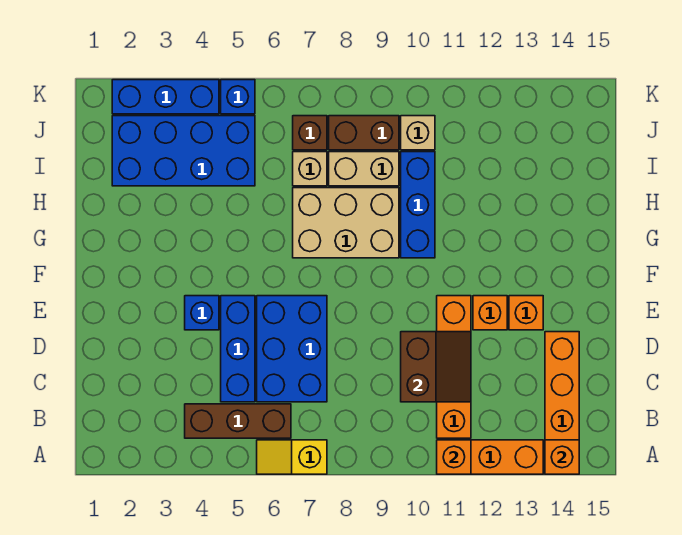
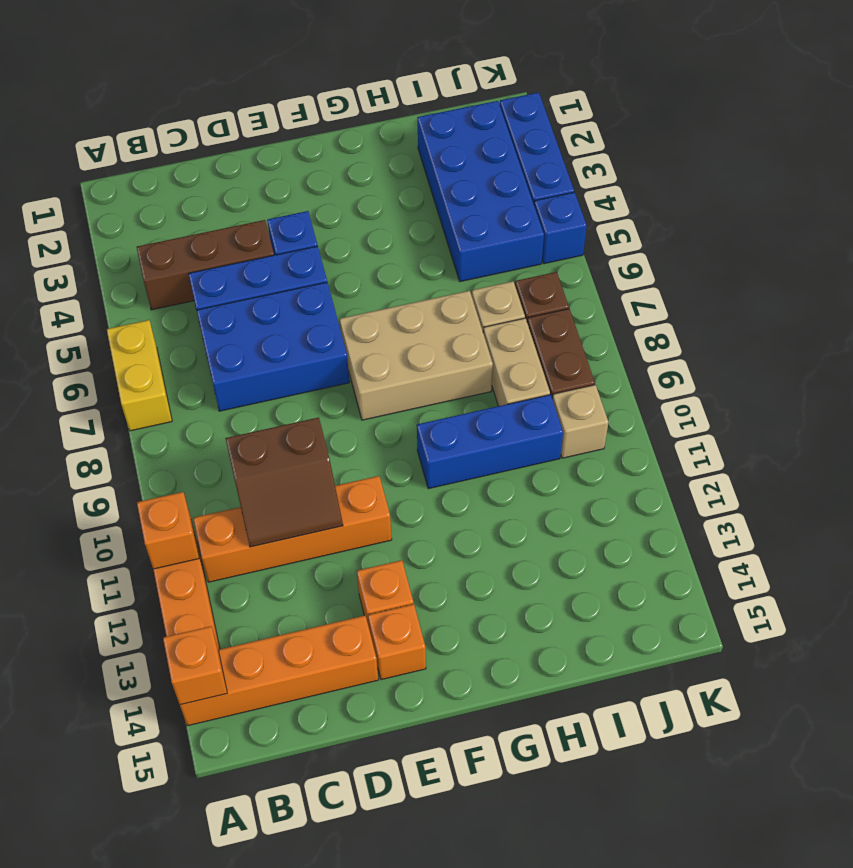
yellow 1x2 slope [257,440,327,474] -> yellow 1x2 brick [107,320,172,431]
brown 1x3 brick [185,404,291,438] -> brown 1x3 brick turned to [137,220,274,310]
orange 1x1 brick [473,296,507,330] -> orange 1x1 brick moved to [368,604,426,680]
tan 2x3 brick [293,188,399,258] -> tan 2x3 brick turned to [340,291,493,420]

